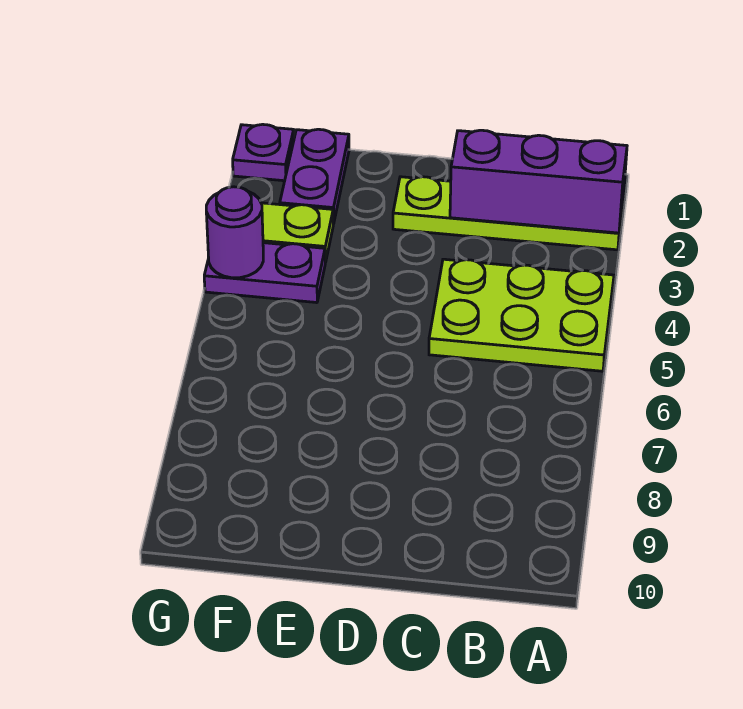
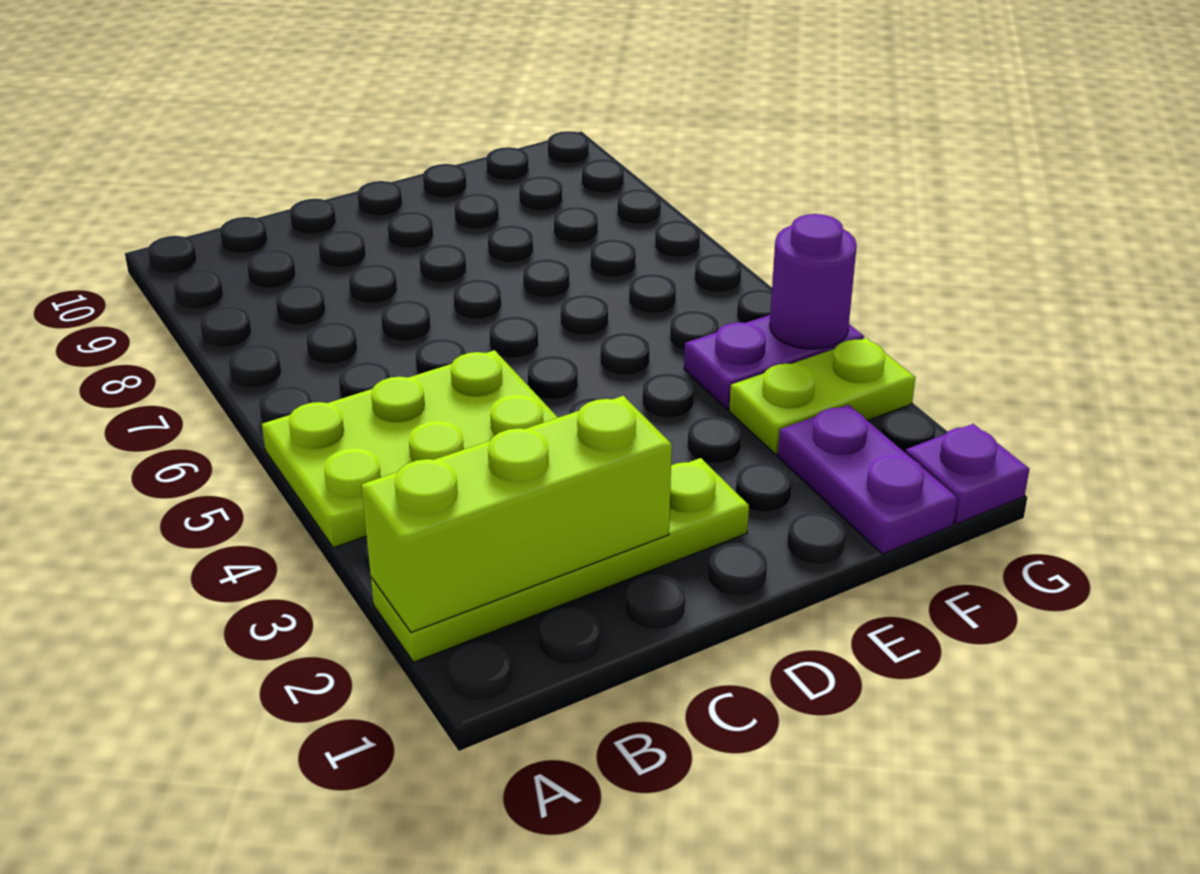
purple 1x3 brick [450,130,627,233] -> lime 1x3 brick [361,396,672,632]

